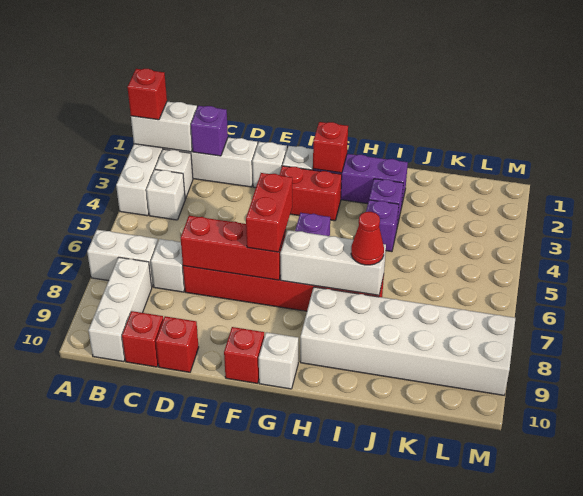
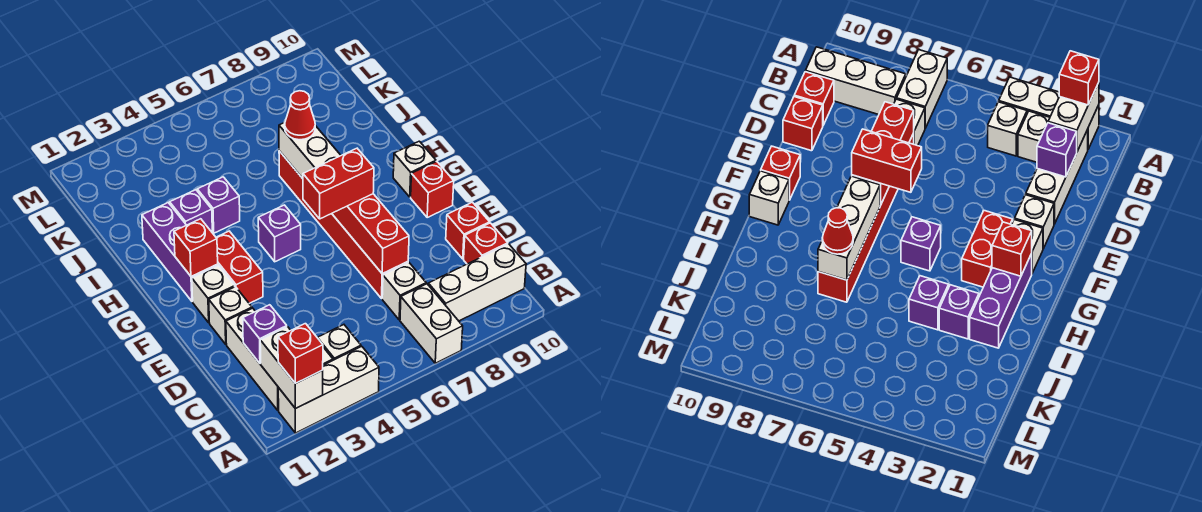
white 2x6 brick [300,287,515,395] -> none

